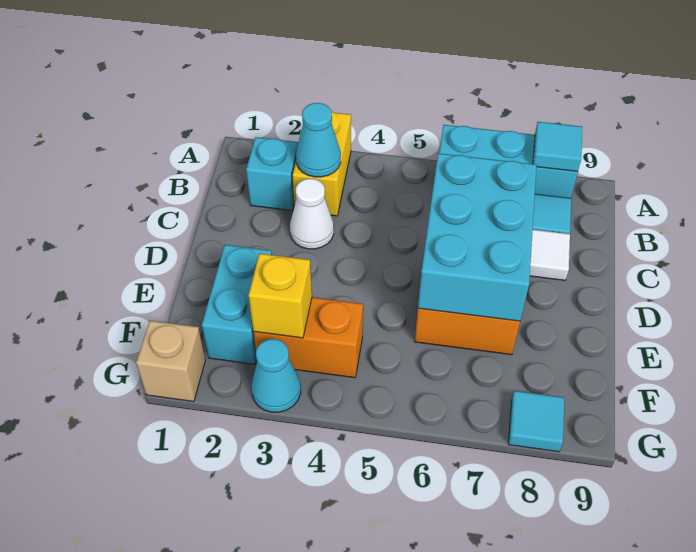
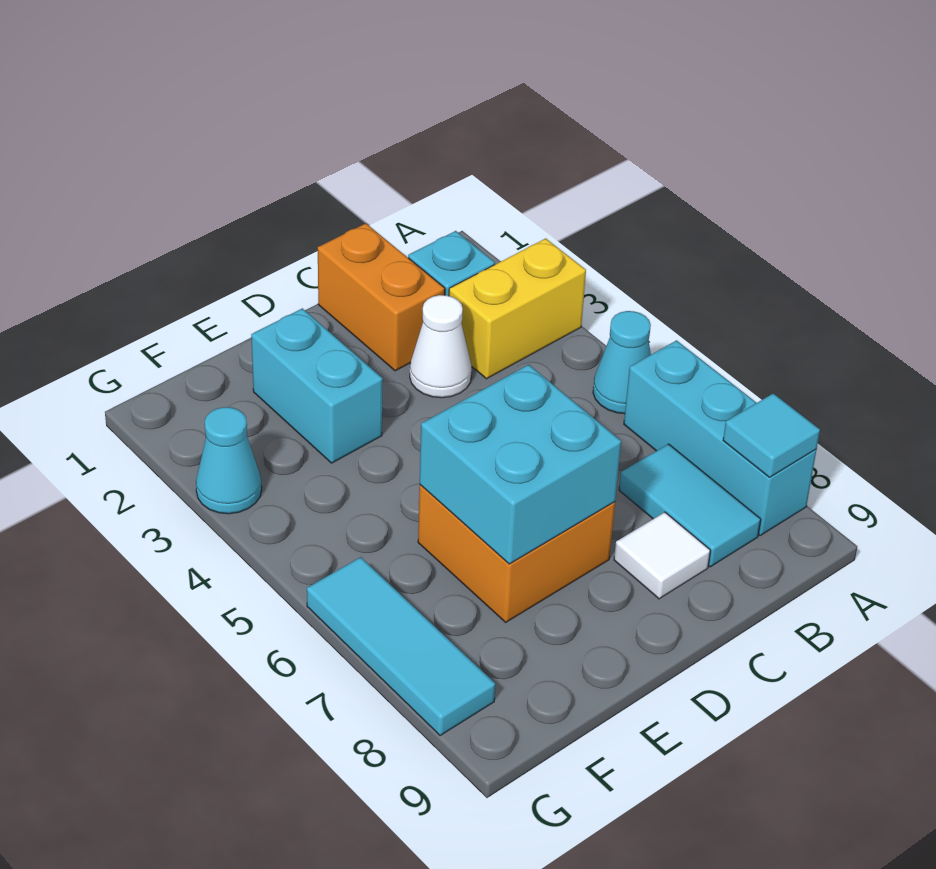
cyan 1x1 cone [296,103,341,177] -> cyan 1x1 cone moved to [593,311,651,414]
cyan 2x3 brick [418,153,537,321] -> cyan 2x2 brick [420,365,621,564]
cyan 1x2 brick [202,245,272,364] -> cyan 1x2 brick turned to [251,308,383,463]
orange 1x2 brick [254,297,363,378] -> orange 1x2 brick moved to [318,223,445,371]
yellow 1x1 brick [249,253,312,338] -> none
tan 1x1 brick [136,321,206,402] -> none
cyan 1x1 tile [508,391,564,452] -> cyan 1x3 tile [307,557,495,736]

